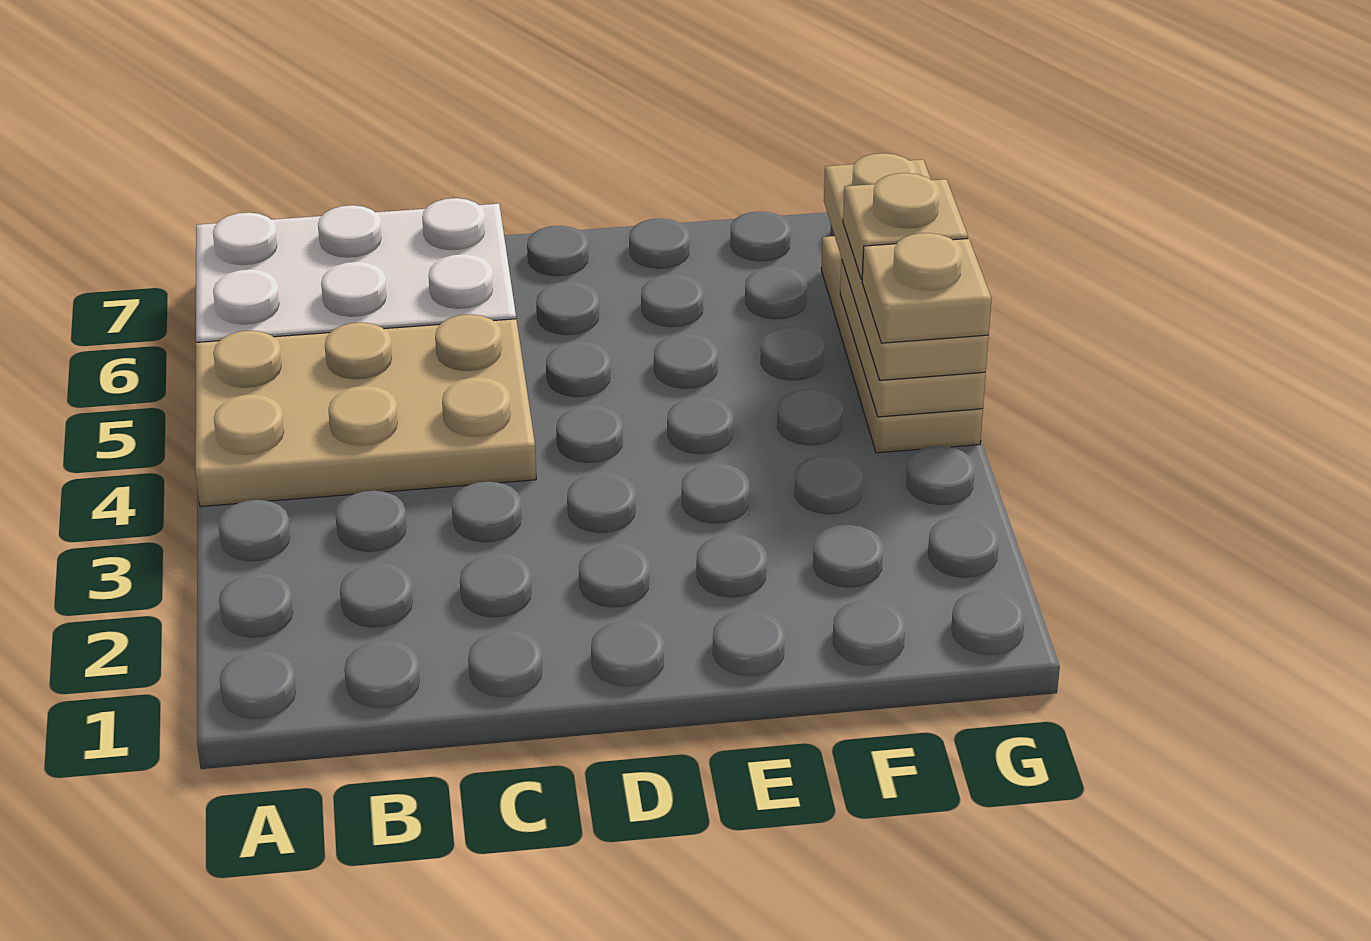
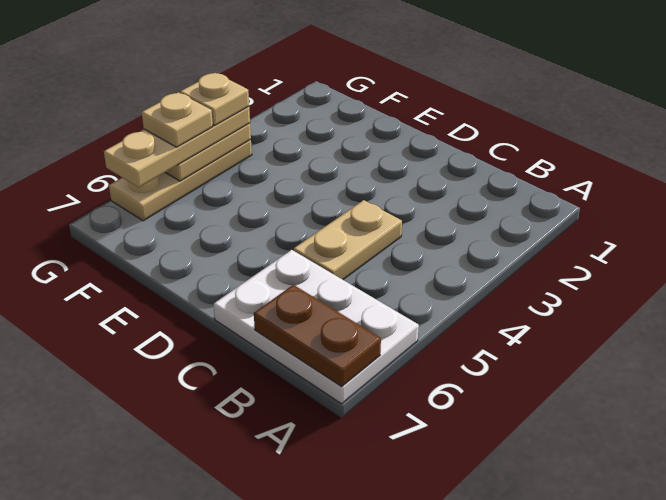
tan 2x3 plate [195,314,536,507] -> tan 1x2 plate [293,200,402,280]
none -> brown 1x2 plate [254,285,381,386]

